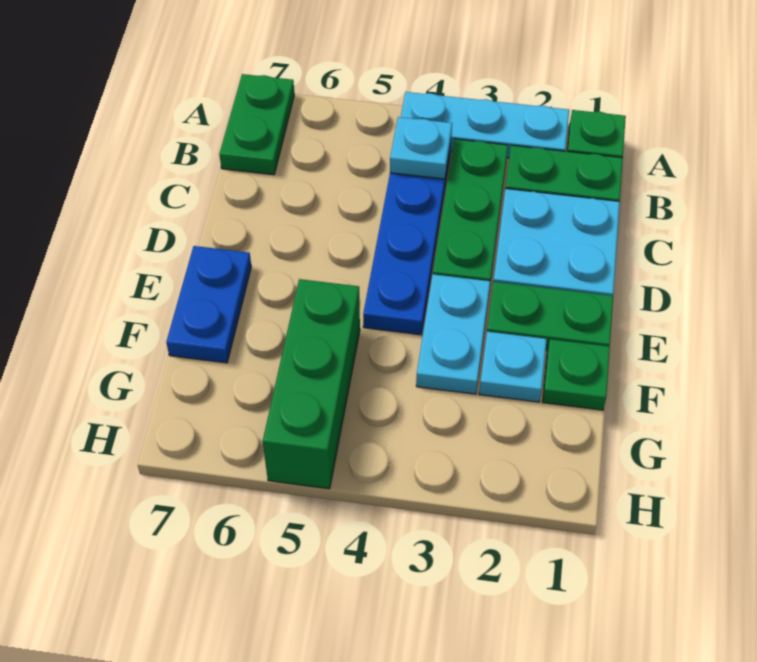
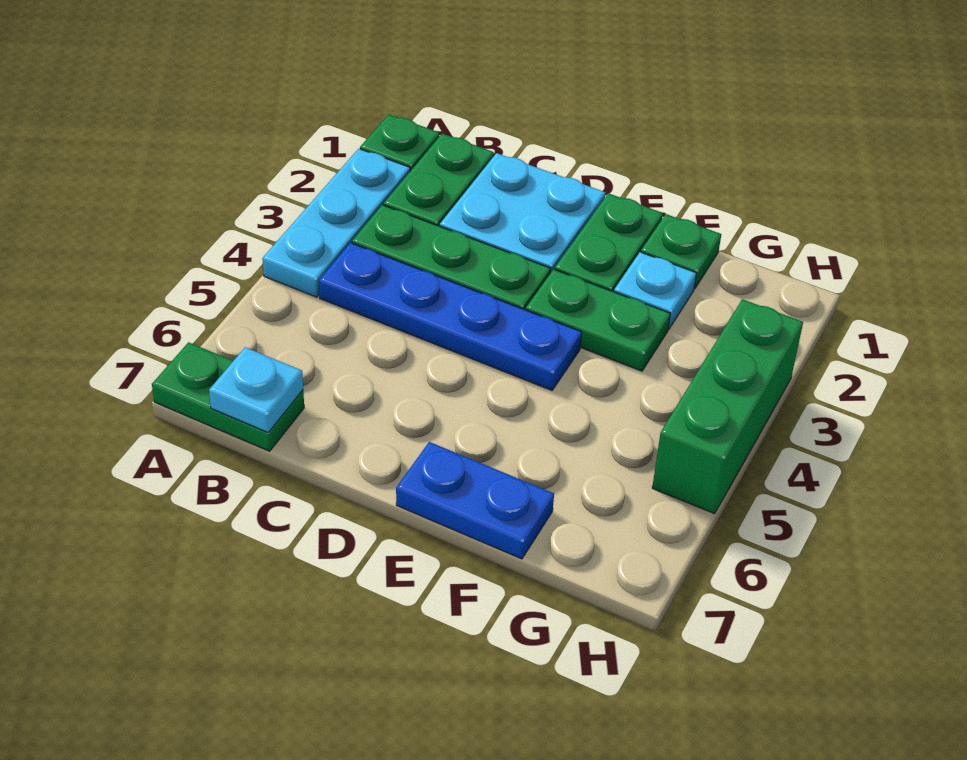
cyan 1x1 plate [390,117,452,179] -> cyan 1x1 plate moved to [209,347,303,433]
cyan 1x2 plate [416,274,490,394] -> green 1x2 plate [526,269,670,371]
green 1x3 brick [263,279,360,489] -> green 1x3 brick turned to [652,299,803,514]

